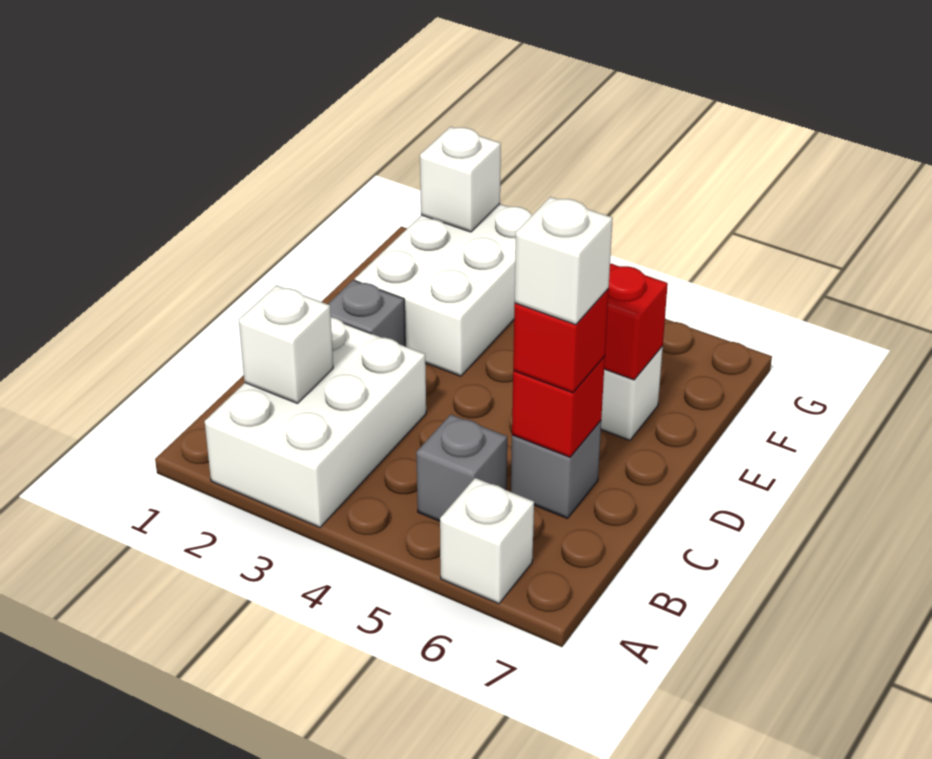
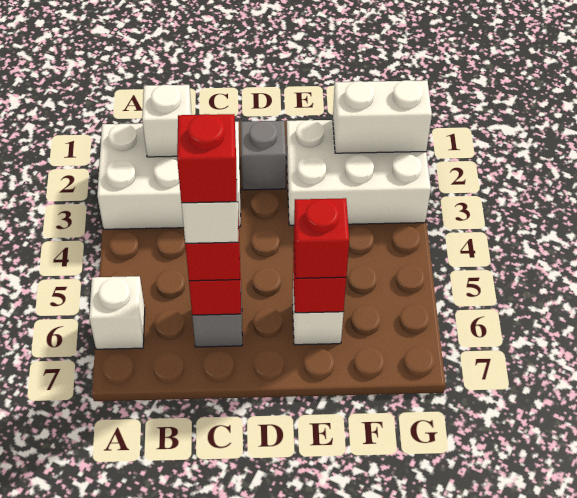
grey 1x1 brick [416,415,507,521] -> none
none -> red 1x1 brick [177,114,237,203]
none -> red 1x1 brick [294,198,349,278]
white 1x1 brick [420,127,501,232] -> white 1x2 brick [333,80,432,153]

